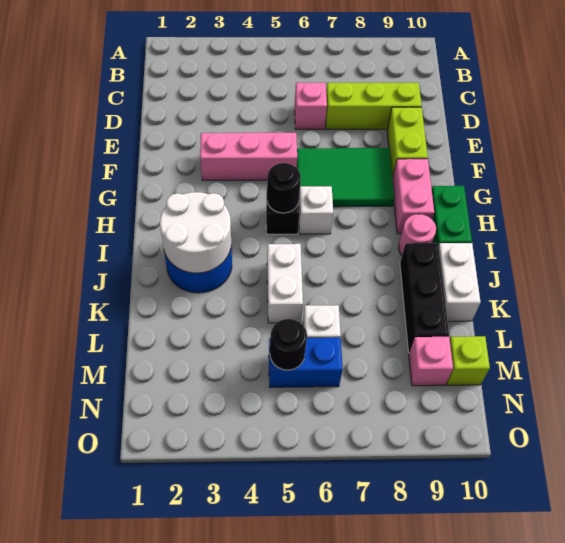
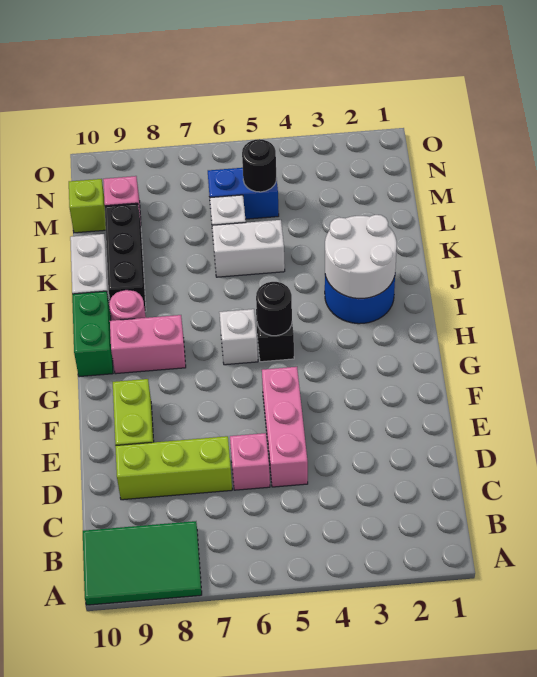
pink 1x3 brick [200,133,297,180] -> pink 1x3 brick turned to [262,367,308,487]
green 2x3 tile [297,148,394,207] -> green 2x3 tile moved to [83,521,202,605]
pink 1x2 brick [393,159,434,234] -> pink 1x2 brick turned to [110,315,186,374]
white 1x2 brick [267,244,303,323] -> white 1x2 brick turned to [212,220,285,277]

